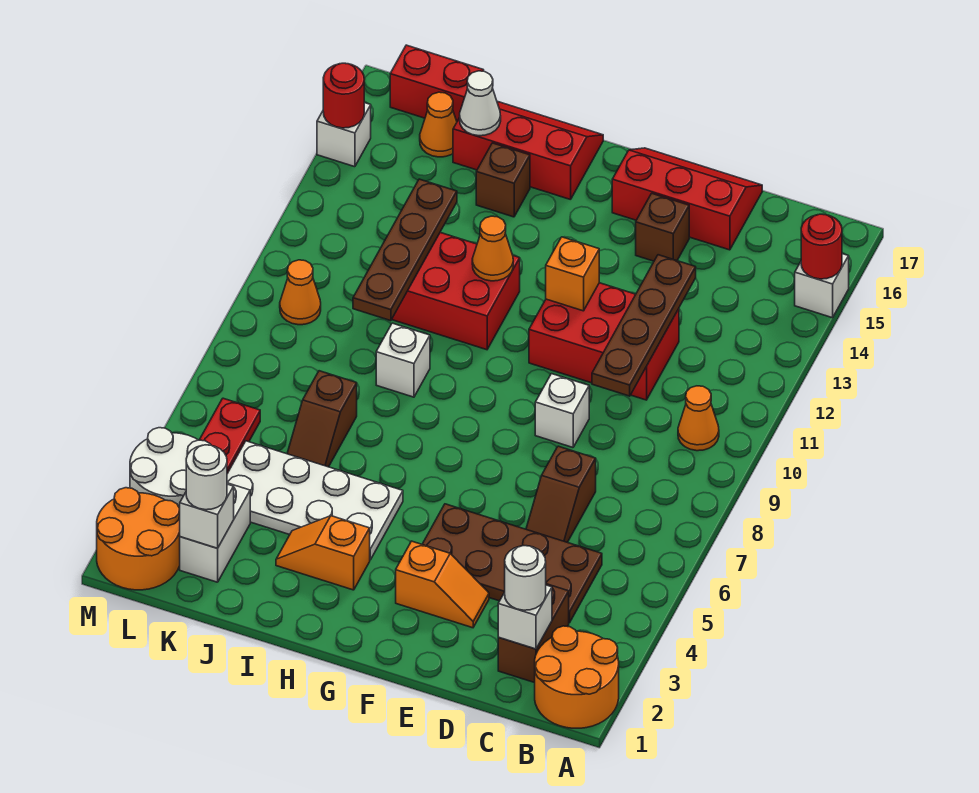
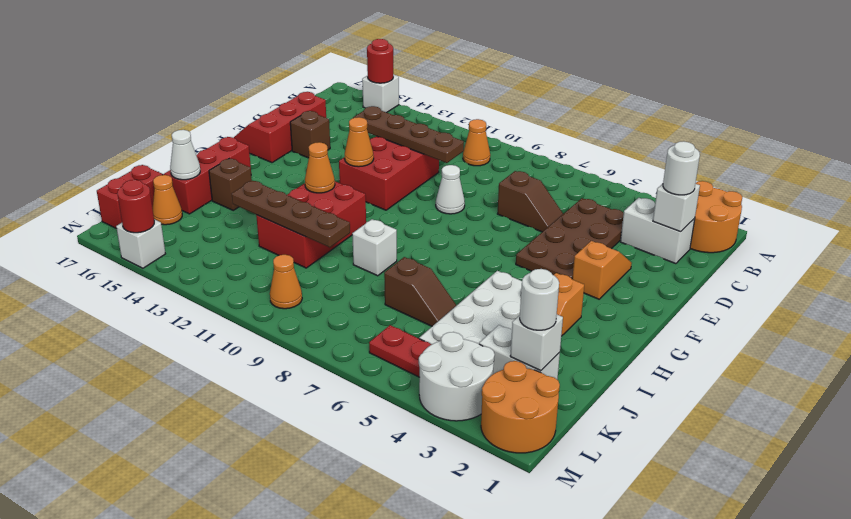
brown 1x2 brick [498,584,569,683] -> white 1x2 brick [620,198,695,264]
white 1x1 brick [535,374,589,447] -> white 1x1 cone [436,165,465,214]
orange 1x1 brick [546,237,599,311] -> orange 1x1 cone [345,117,374,167]

